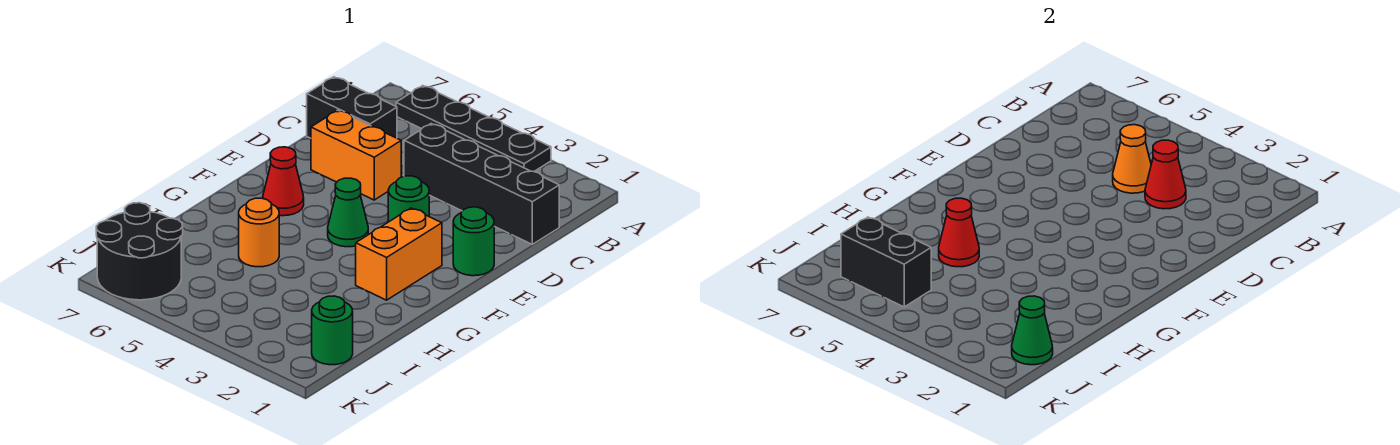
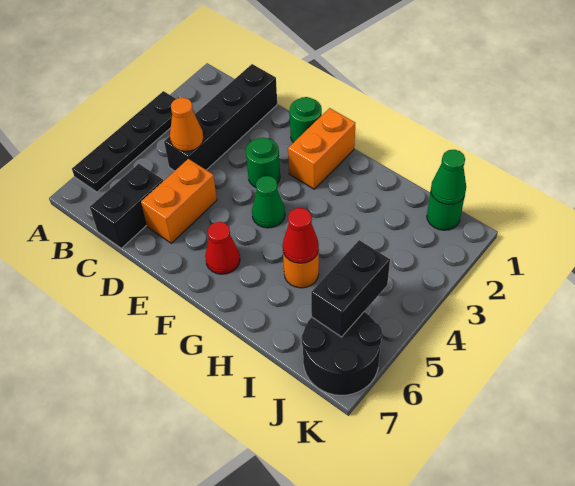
red 1x1 cone [1145,140,1186,209] -> none
orange 1x2 brick [356,208,442,300] -> orange 1x2 brick turned to [288,108,355,189]

